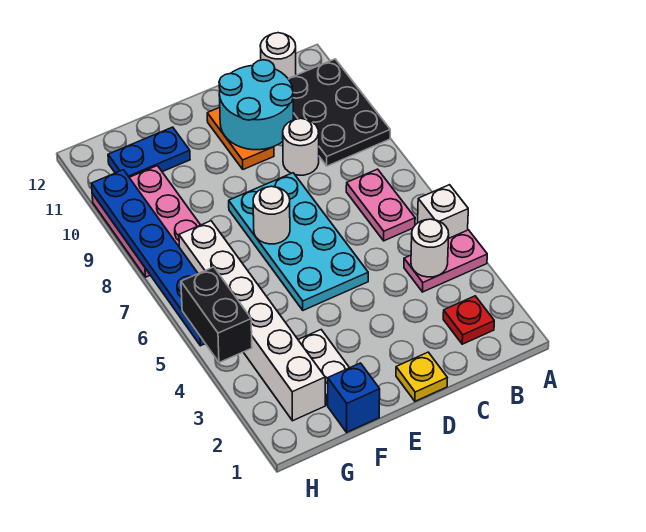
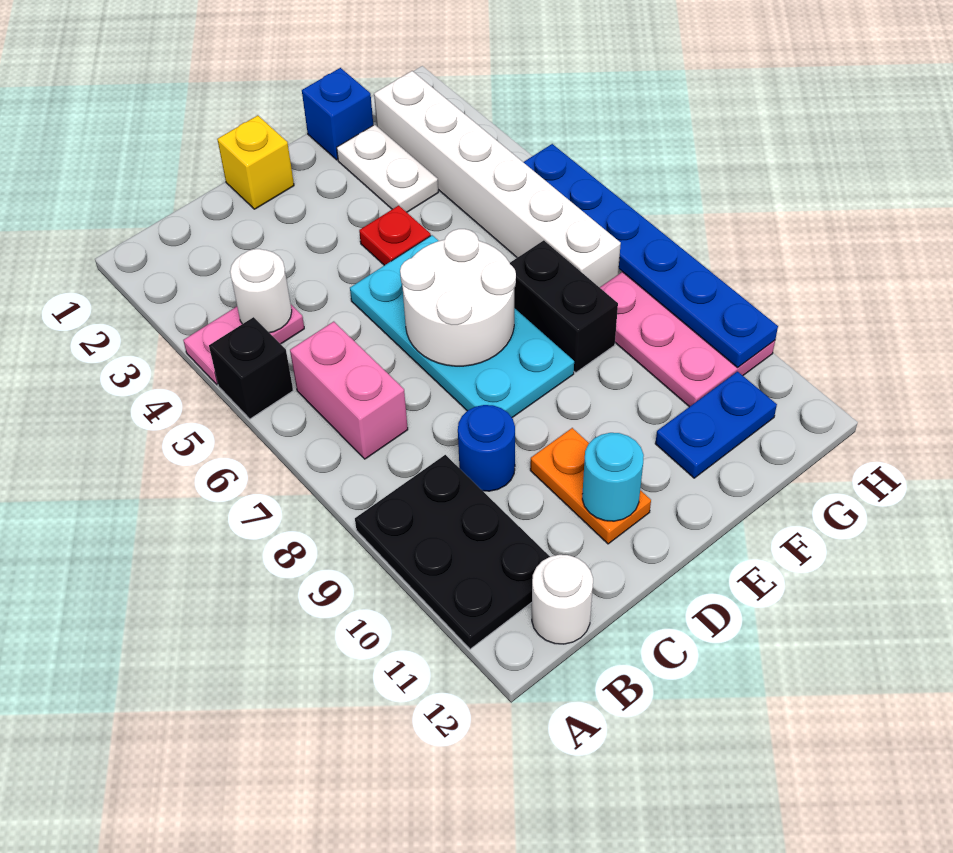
white 1x1 brick [418,185,468,238] -> black 1x1 brick [209,317,293,419]
red 1x1 plate [443,296,494,344] -> red 1x1 plate moved to [359,205,431,265]
pink 1x2 plate [346,169,415,241] -> pink 1x2 brick [290,322,408,459]
white 1x1 round brick [283,118,319,175] -> blue 1x1 round brick [458,405,515,491]
cyan 2x2 round brick [219,60,293,150] -> cyan 1x1 round brick [582,433,644,521]
yellow 1x1 plate [396,352,447,401] -> yellow 1x1 brick [217,115,294,209]
white 1x1 round brick [253,186,290,244] -> white 2x2 round brick [400,229,516,366]
black 1x2 brick [181,267,252,363] -> black 1x2 brick moved to [510,240,618,372]

